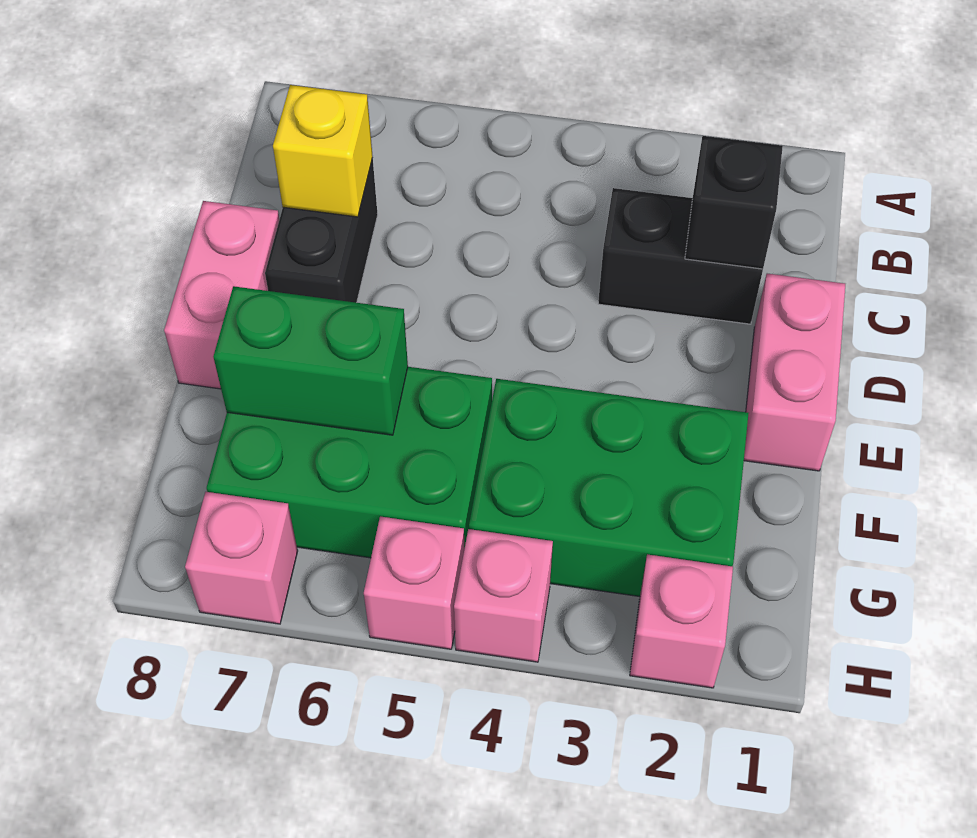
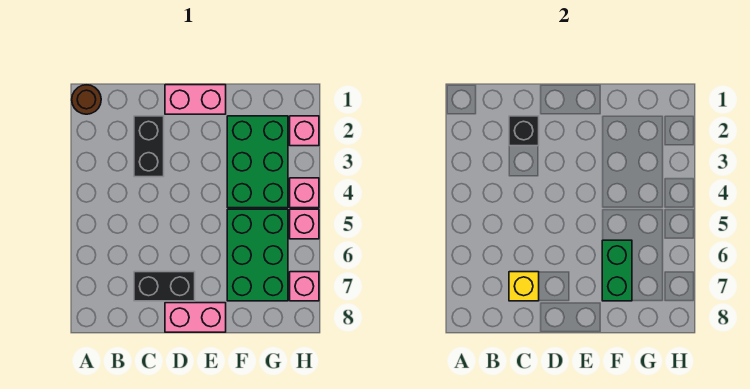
none -> brown 1x1 round brick [72,85,101,114]

